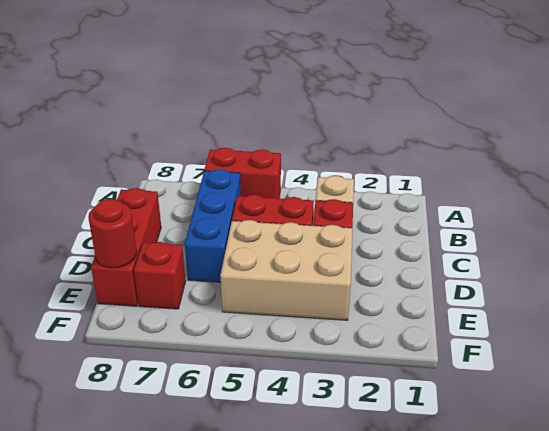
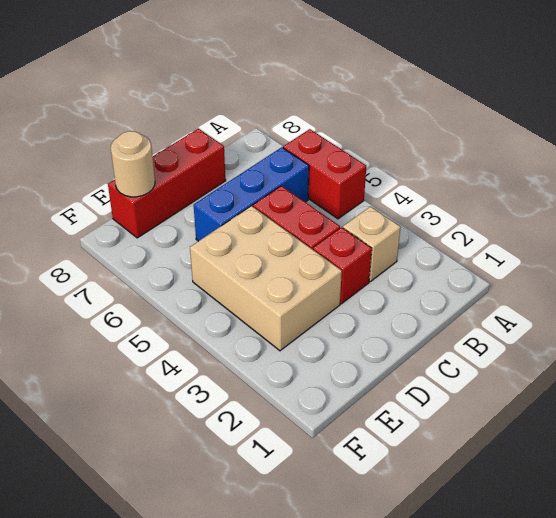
red 1x1 brick [134,242,186,309] -> none
red 1x1 round brick [88,199,137,268] -> tan 1x1 round brick [111,131,155,197]

